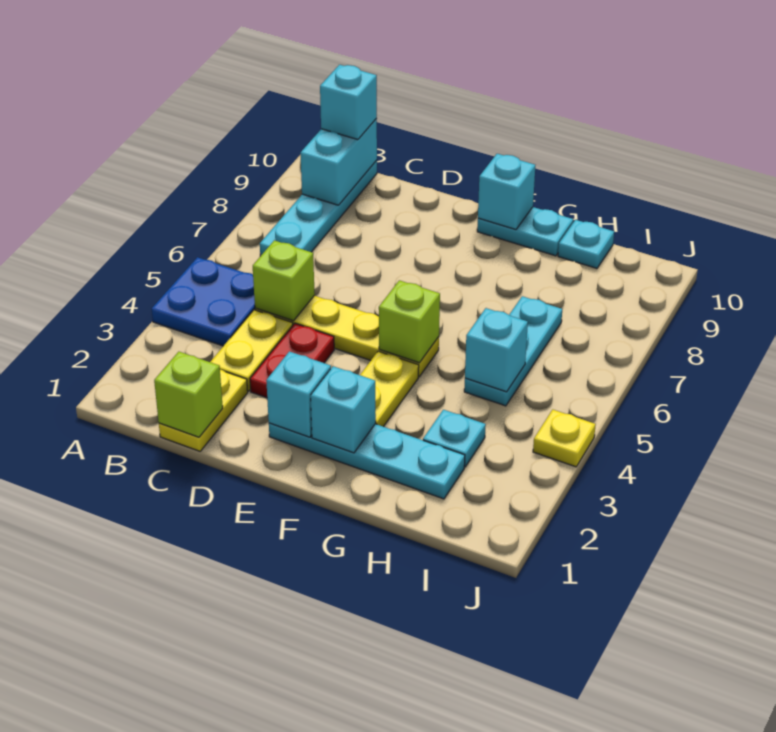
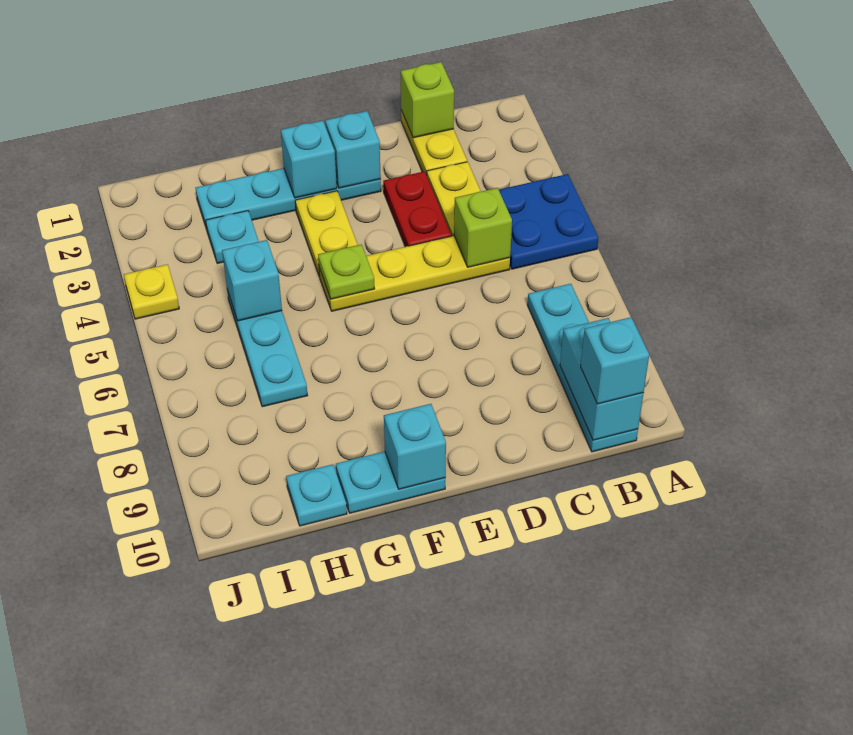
lime 1x1 brick [379,280,440,363] -> lime 1x1 plate [318,244,375,299]

